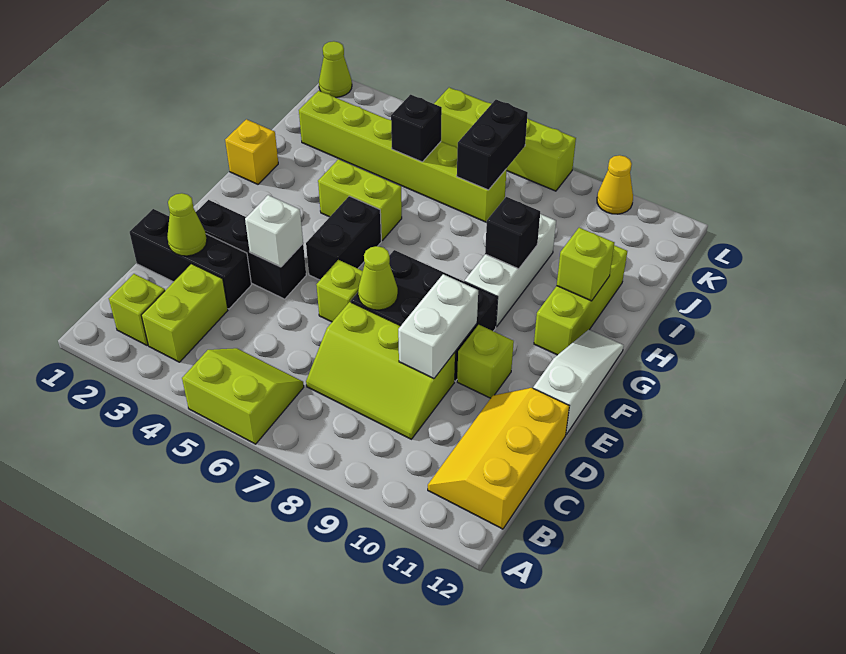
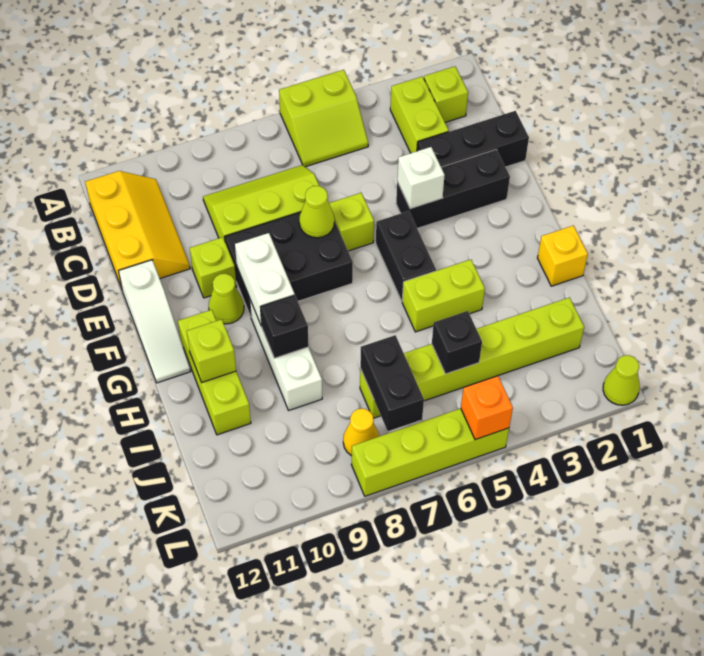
lime 1x1 cone [167,193,207,256] -> lime 1x1 cone moved to [209,274,244,324]
white 1x2 brick [398,274,478,378] -> white 1x2 brick moved to [235,233,295,327]
none -> orange 1x1 brick [461,376,513,440]
yellow 1x1 cone [597,155,633,214] -> yellow 1x1 cone moved to [343,409,379,456]

